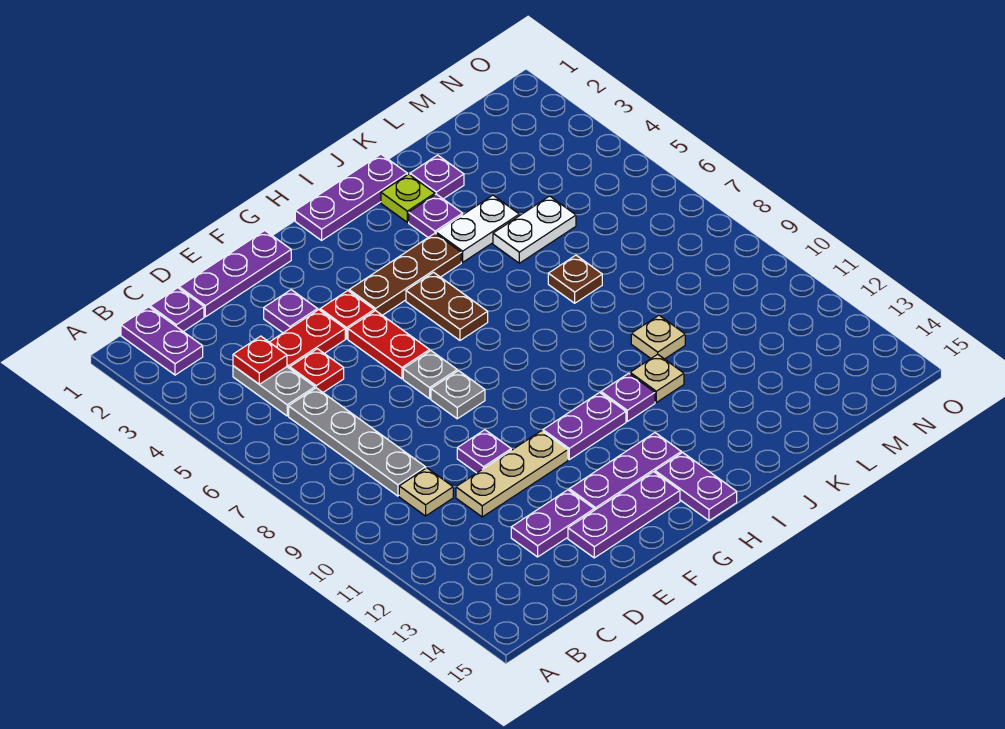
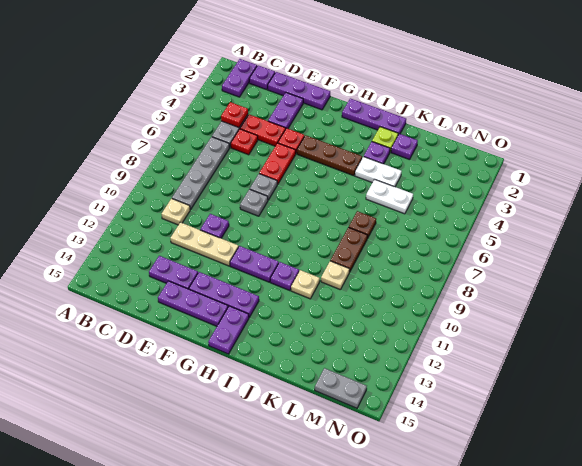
purple 1x1 plate [264,290,318,333] -> purple 1x2 plate [268,93,303,129]
brown 1x2 plate [406,272,488,340] -> brown 1x2 plate moved to [330,227,367,272]
none -> grey 1x2 plate [315,368,367,408]

